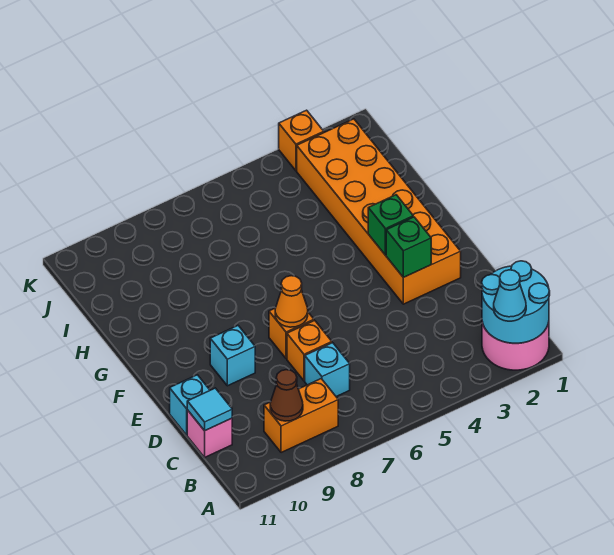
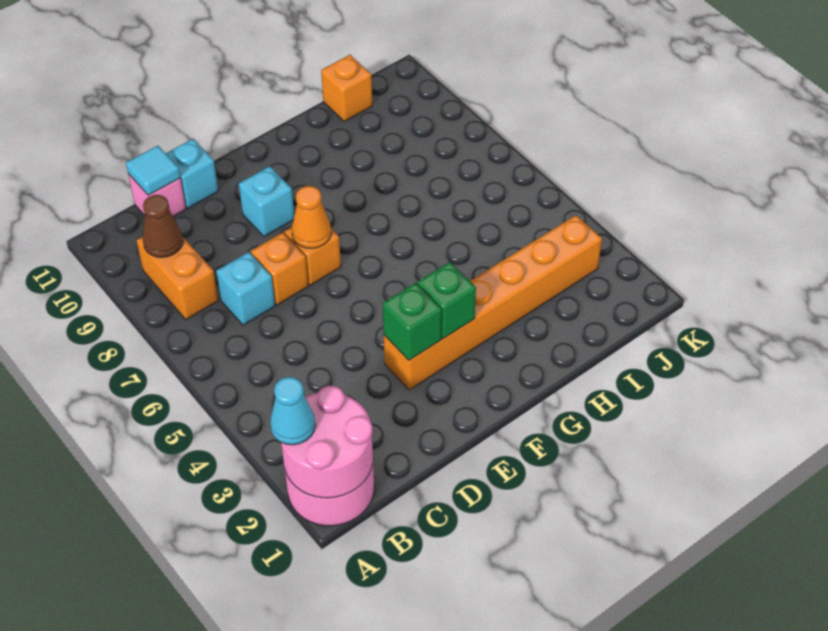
cyan 2x2 round brick [482,261,550,343] -> pink 2x2 round brick [281,386,373,498]
orange 2x6 brick [297,119,461,304] -> orange 1x6 brick [384,215,602,390]
orange 1x1 brick [279,110,324,171] -> orange 1x1 brick moved to [321,55,372,122]

